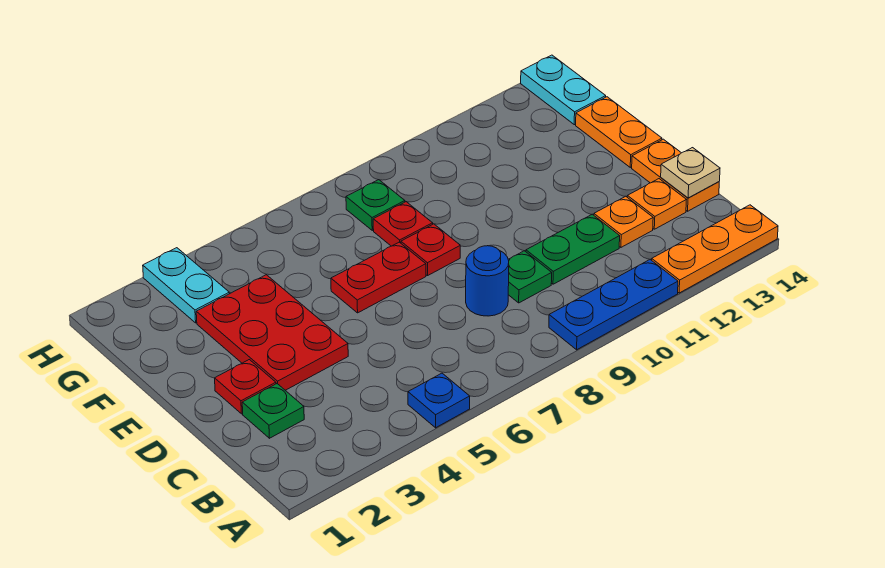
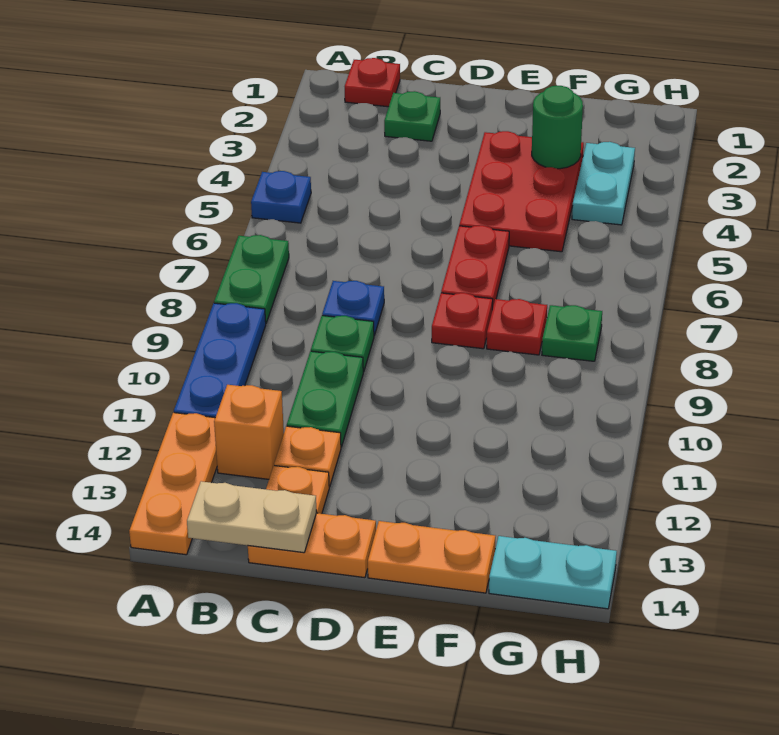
none -> green 1x2 plate [214,235,289,323]
none -> orange 1x1 brick [214,385,284,479]
blue 1x1 round brick [466,246,509,316] -> blue 1x1 plate [322,281,384,336]
tan 1x1 plate [661,148,720,198] -> tan 1x2 plate [187,481,317,553]
red 1x1 plate [215,360,276,414] -> red 1x1 plate moved to [345,58,400,107]
red 2x3 plate [196,275,348,390] -> red 2x3 plate turned to [459,131,584,252]
none -> green 1x1 round brick [532,86,583,169]
cyan 1x2 plate [143,248,229,323] -> cyan 1x2 plate turned to [572,142,635,225]

